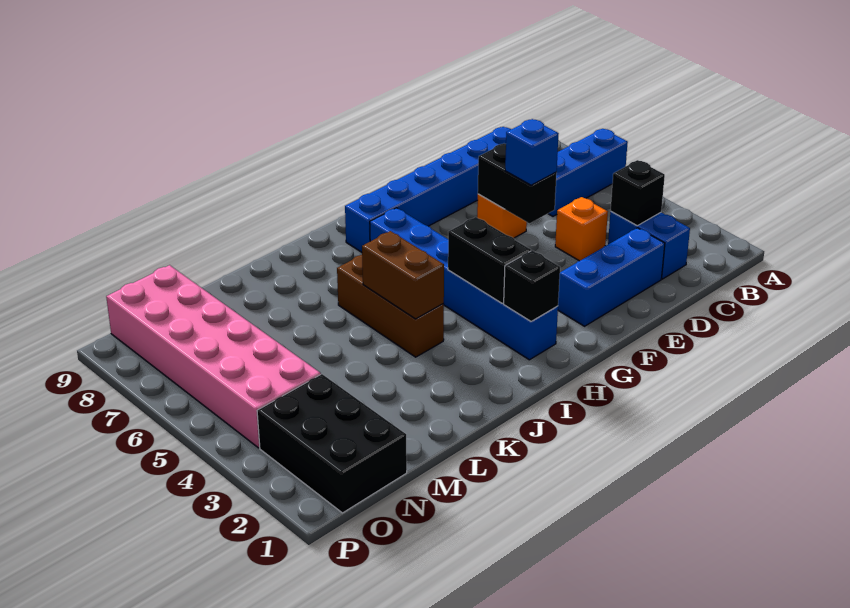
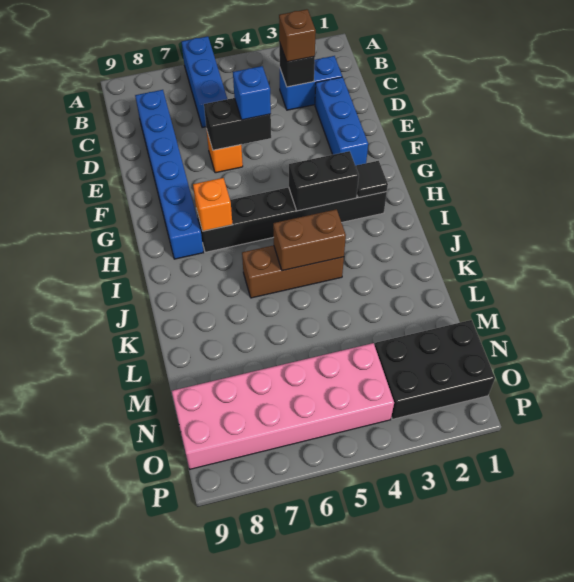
none -> brown 1x1 brick [279,9,316,62]
orange 1x1 brick [555,197,608,261] -> orange 1x1 brick moved to [193,178,233,231]
blue 1x6 brick [370,208,558,360] -> black 1x6 brick [196,187,387,252]
black 1x1 brick [504,250,560,322] -> black 1x1 tile [356,161,388,198]

